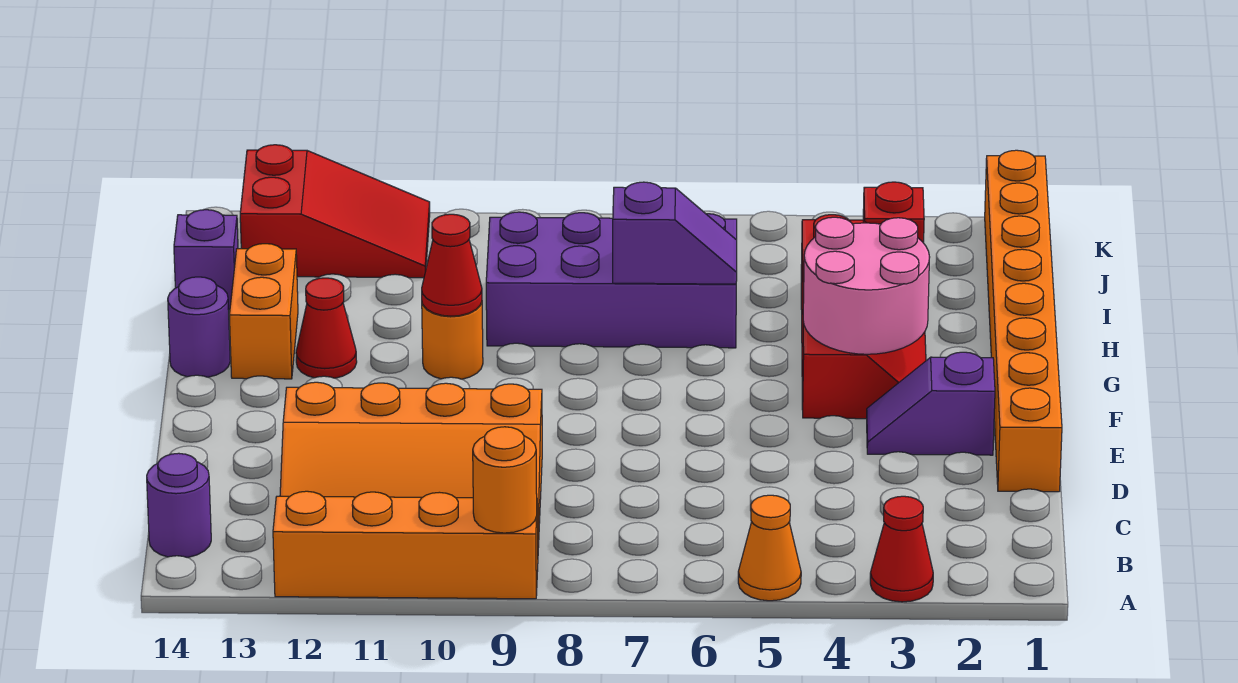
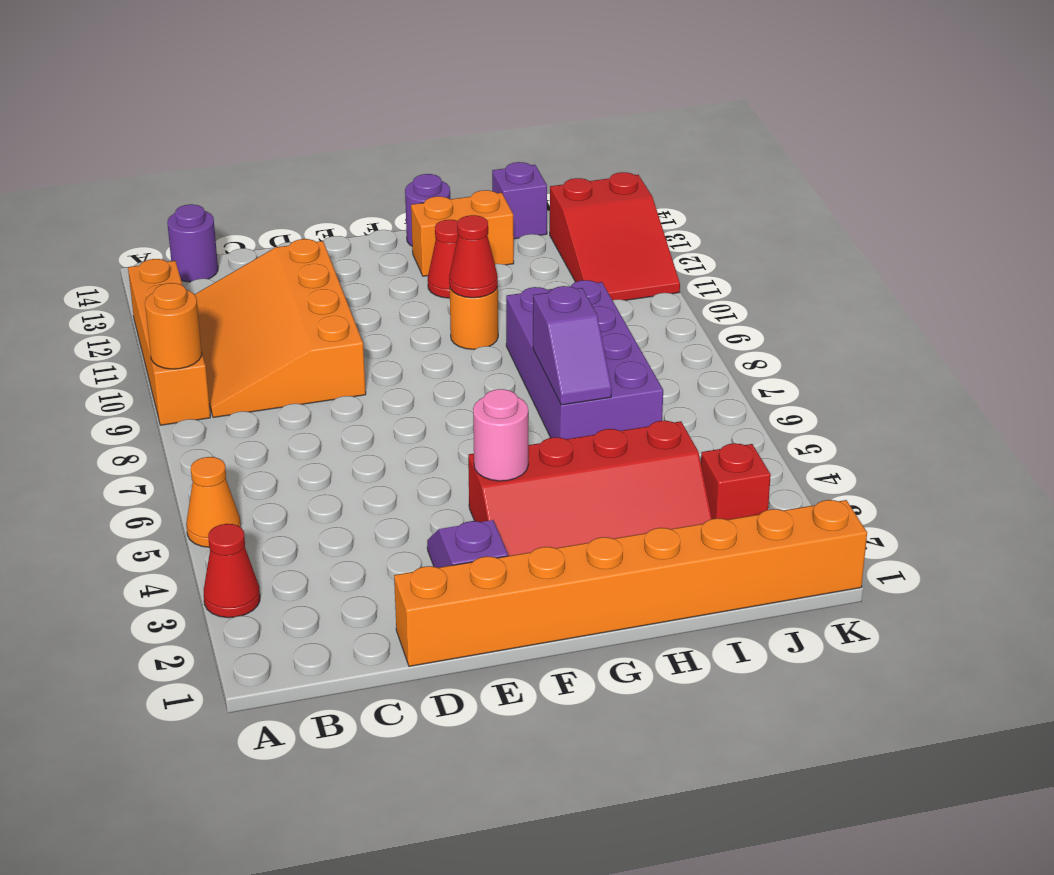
pink 2x2 round brick [803,217,930,354] -> pink 1x1 round brick [473,389,528,481]

